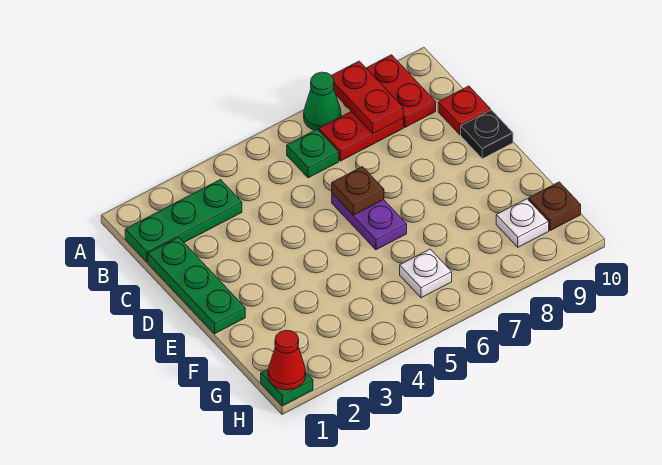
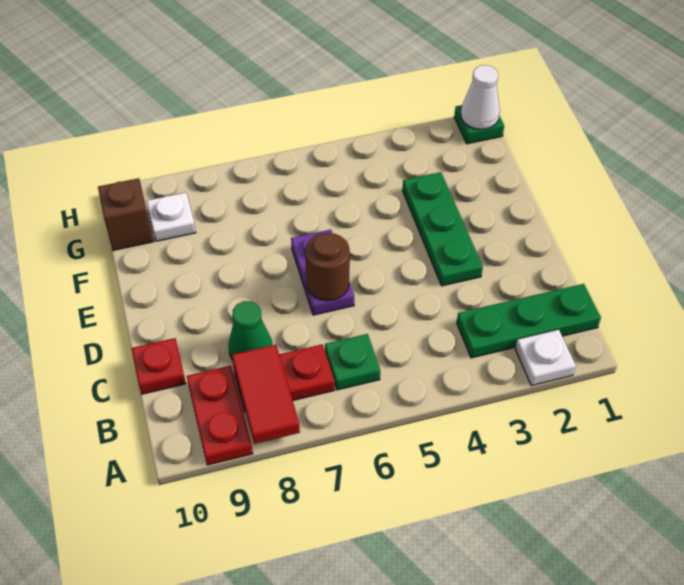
green 1x1 cone [304,72,341,130] -> green 1x1 cone moved to [228,301,272,360]
red 1x2 plate [331,61,403,134] -> red 1x2 tile [232,345,300,444]
green 1x3 plate [148,237,245,334] -> green 1x3 plate moved to [402,172,483,286]
brown 1x1 plate [332,167,384,215] -> brown 1x1 round brick [305,233,350,301]
black 1x1 plate [461,110,513,159] -> none
white 1x1 plate [400,249,452,298] -> white 1x1 plate moved to [515,330,576,386]
brown 1x1 plate [529,182,581,231] -> brown 1x1 brick [98,178,153,250]
red 1x1 cone [268,330,306,390] -> white 1x1 cone [461,65,500,129]

